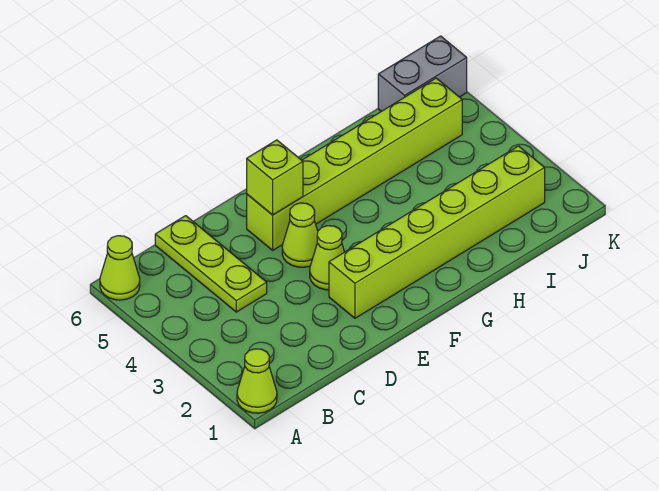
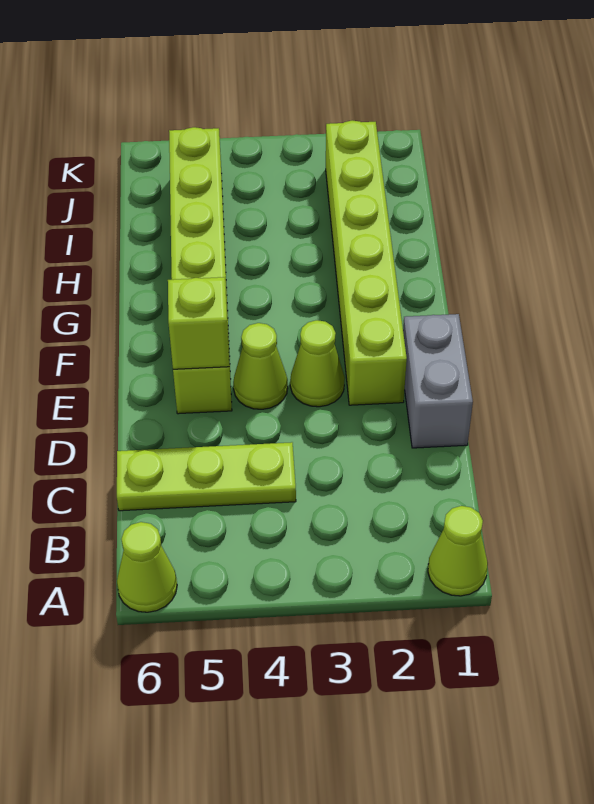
grey 1x2 brick [378,36,467,111] -> grey 1x2 brick moved to [403,314,473,448]

